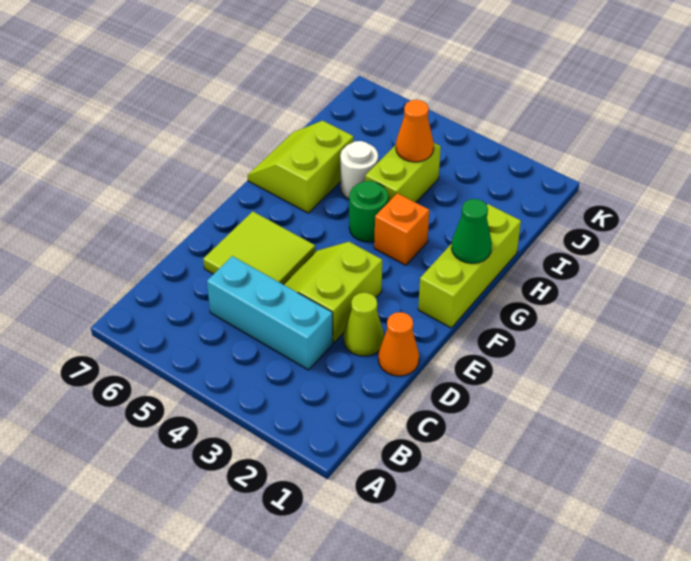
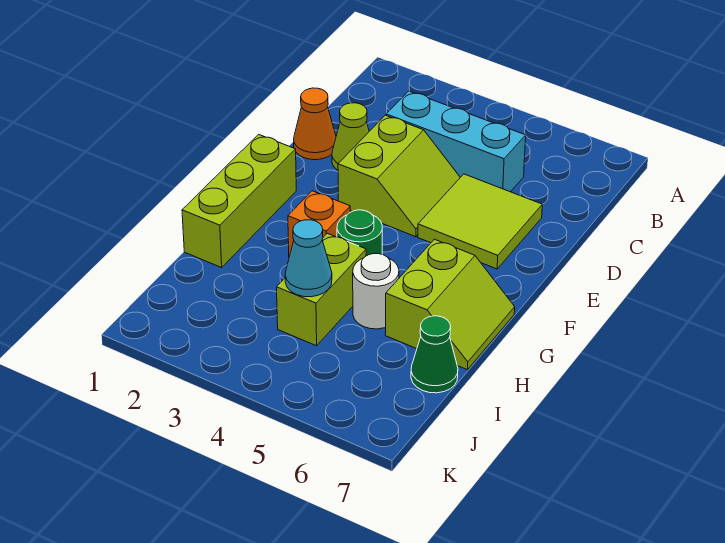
green 1x1 cone [451,199,492,263] -> green 1x1 cone moved to [411,316,458,393]
orange 1x1 cone [396,100,434,162] -> cyan 1x1 cone [285,220,332,297]

